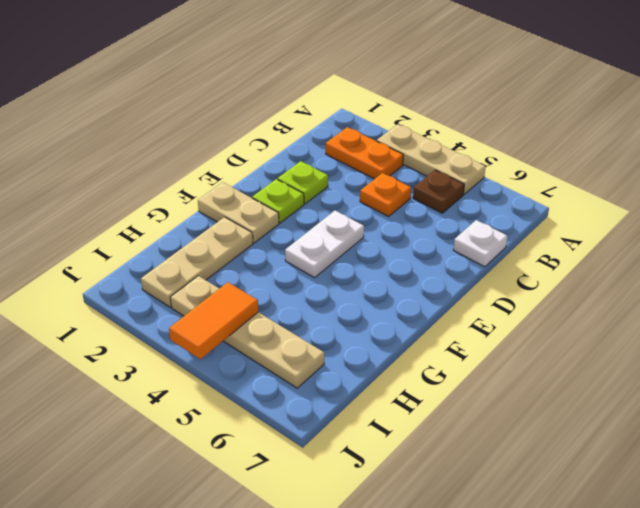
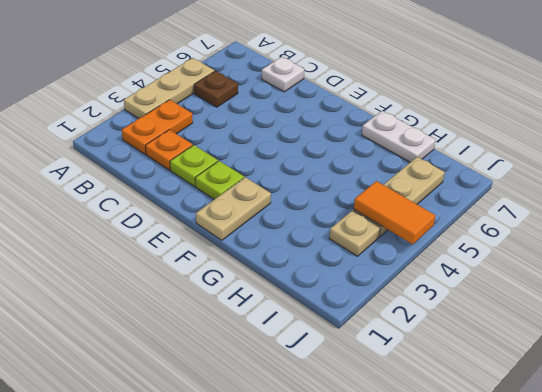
orange 1x1 plate [360,173,411,216] -> orange 1x1 plate moved to [145,130,193,170]
white 1x2 plate [285,210,364,278] -> white 1x2 plate moved to [362,111,436,162]
tan 1x3 plate [141,217,253,307] -> none

